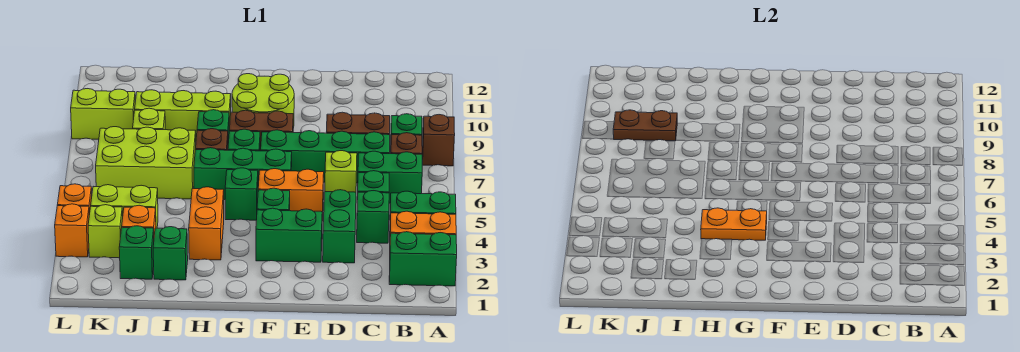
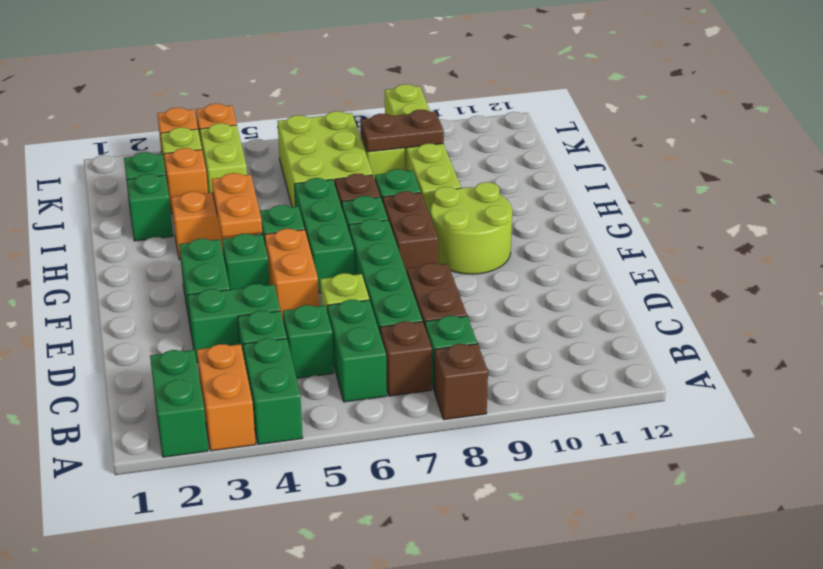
brown 1x2 plate [613,110,677,141] -> brown 1x2 plate turned to [361,110,444,152]

